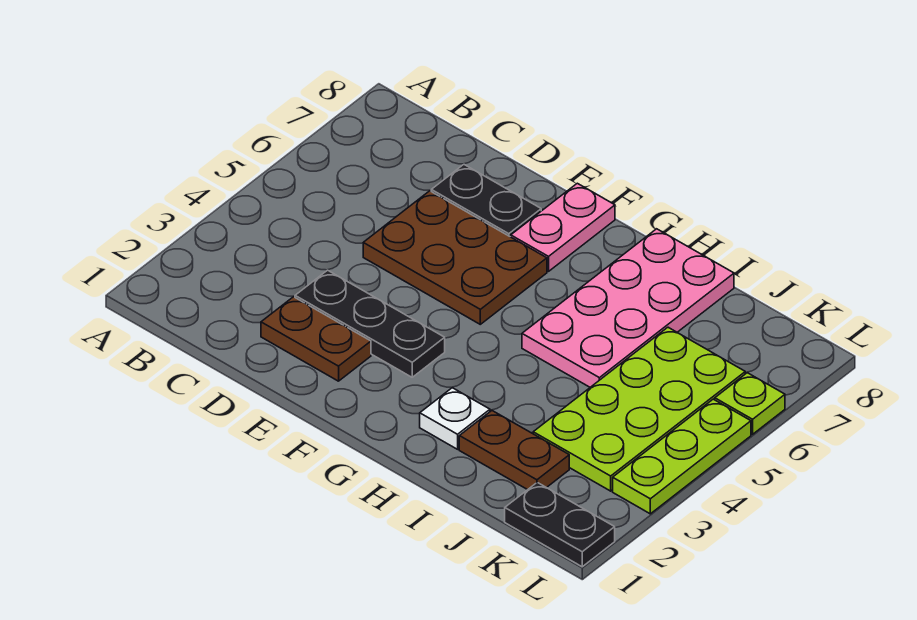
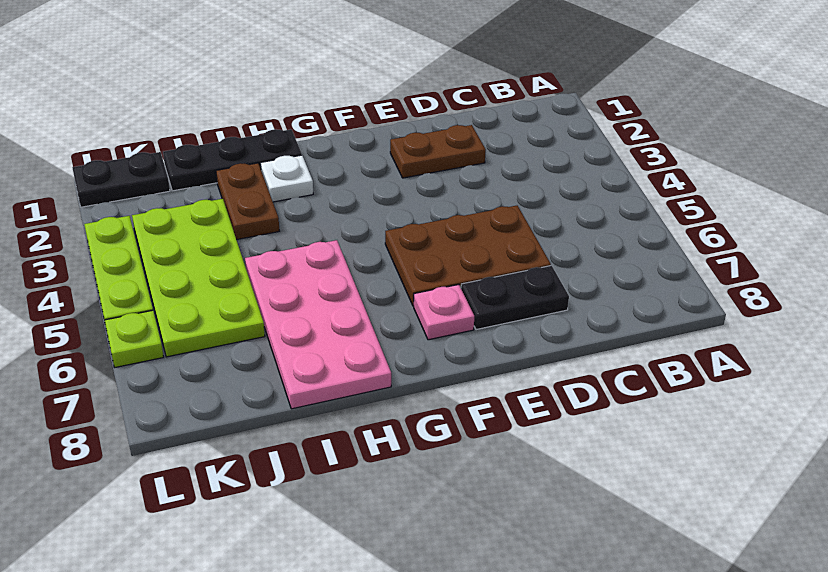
black 1x3 plate [295,270,445,377] -> black 1x3 plate moved to [163,129,302,191]
pink 1x2 plate [511,183,615,271] -> pink 1x1 plate [414,285,474,340]
brown 1x2 plate [459,411,569,490] -> brown 1x2 plate turned to [216,163,279,240]

